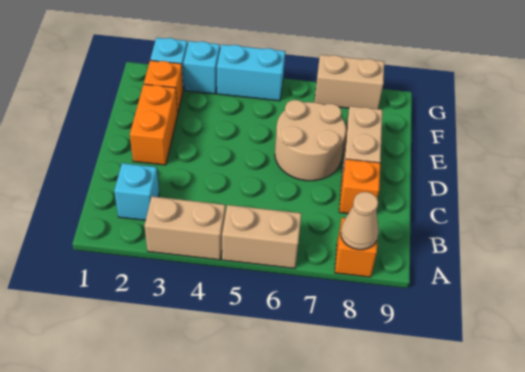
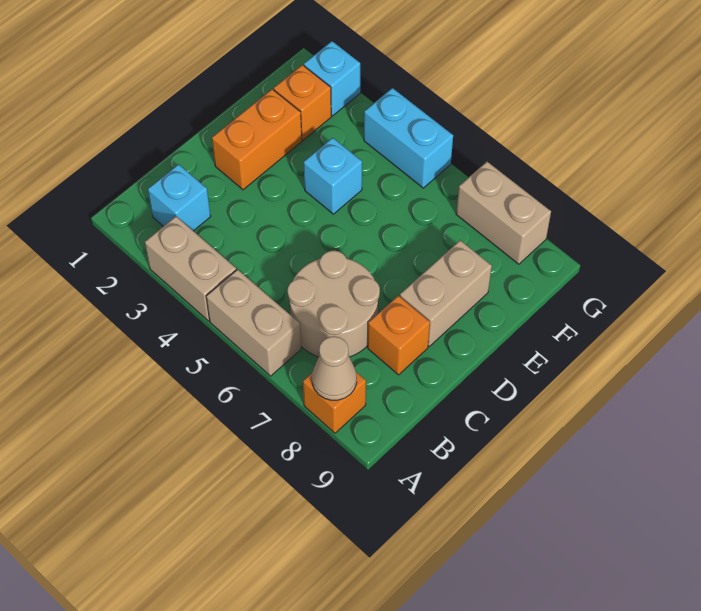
tan 2x2 round brick [275,100,346,181] -> tan 2x2 round brick moved to [288,251,380,357]
cyan 1x1 brick [184,41,220,94] -> cyan 1x1 brick moved to [303,138,362,214]

